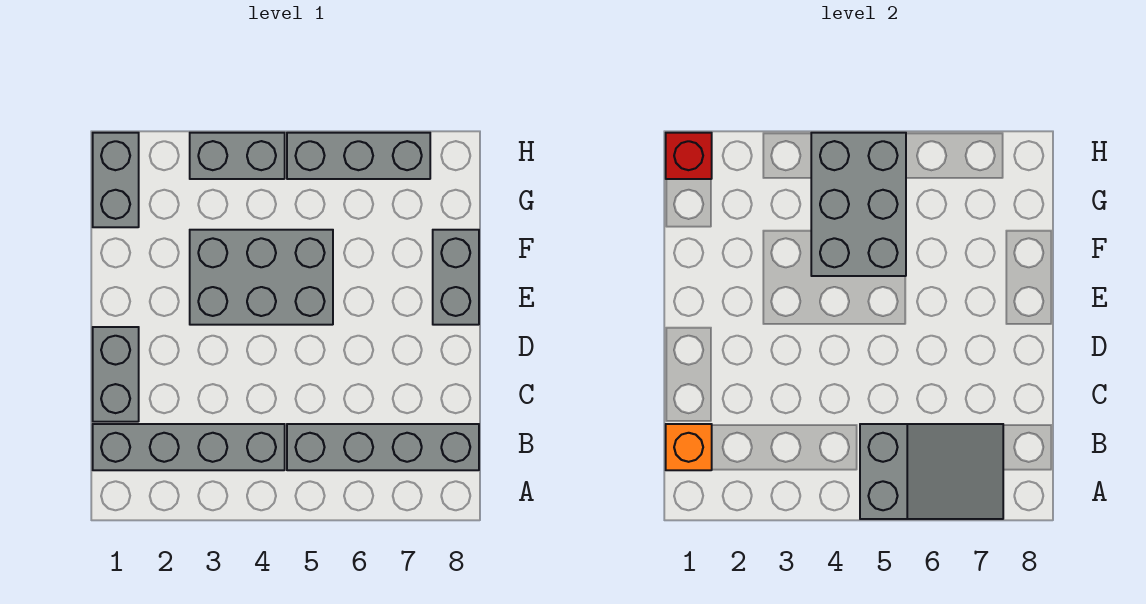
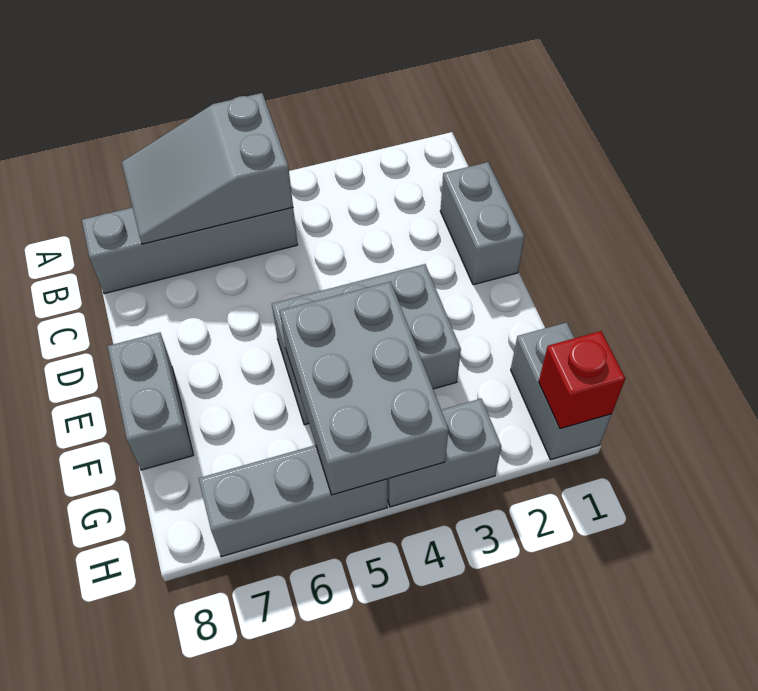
grey 1x4 brick [93,424,285,470] -> none
orange 1x1 brick [666,424,712,470] -> none

